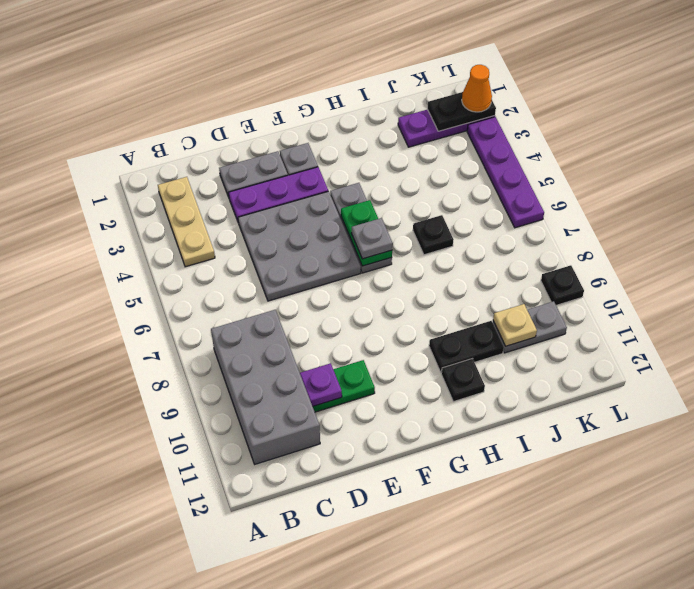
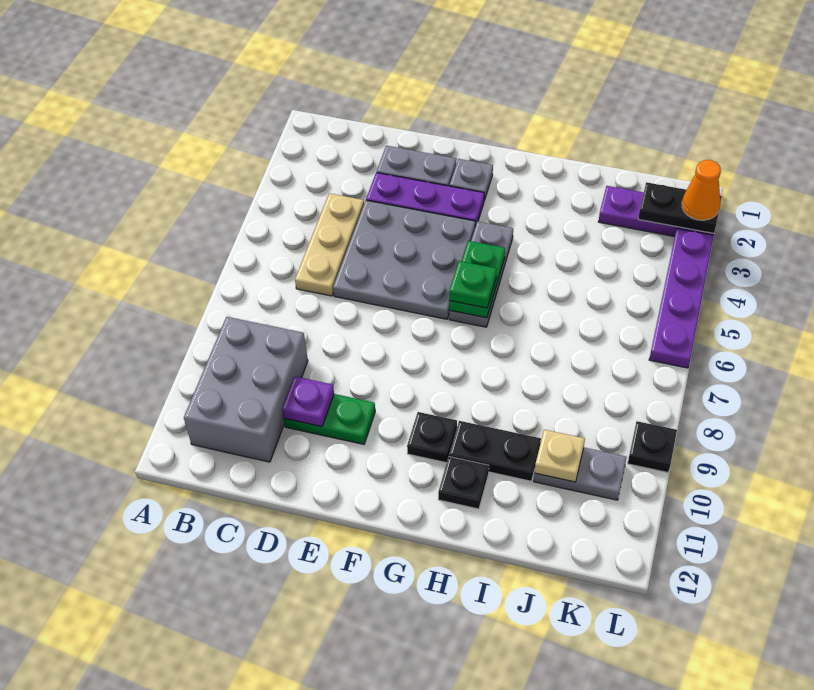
tan 1x3 plate [158,177,215,267] -> tan 1x3 plate moved to [295,193,364,296]
grey 2x4 brick [211,310,320,464] -> grey 2x3 brick [184,317,308,462]
grey 1x1 plate [352,218,393,259] -> green 1x1 plate [449,261,497,308]
black 1x1 plate [413,215,454,255] -> black 1x1 plate moved to [407,412,457,463]

